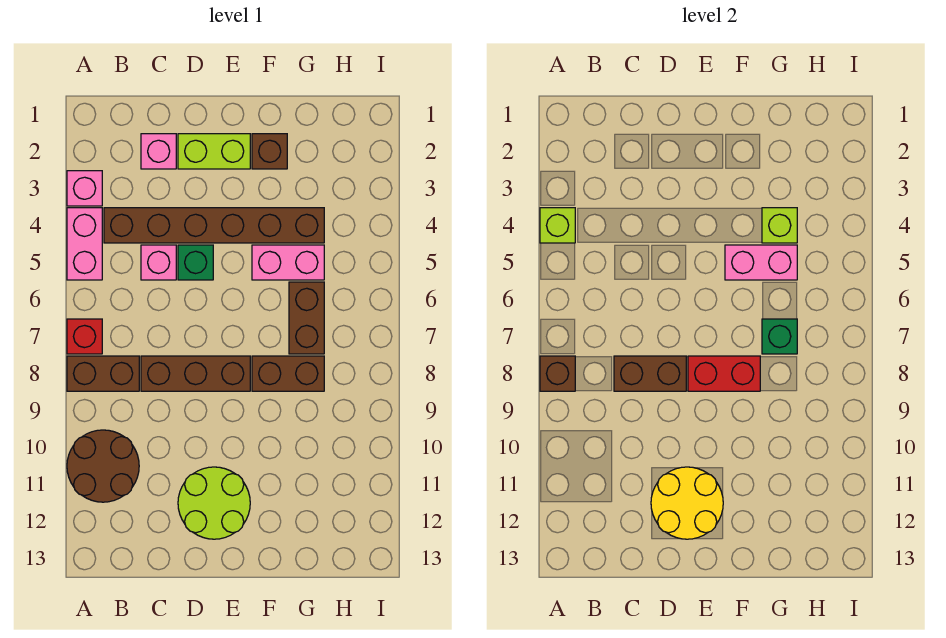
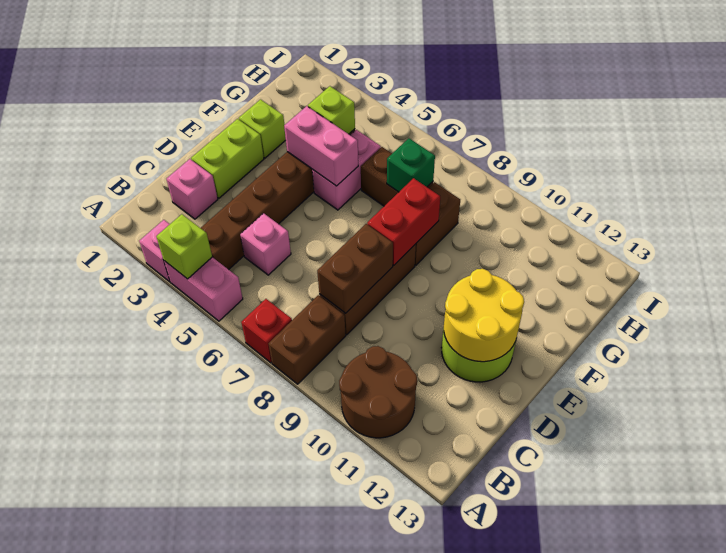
brown 1x1 brick [540,356,575,391] -> none
green 1x1 brick [178,245,213,280] -> none
brown 1x1 brick [252,134,287,169] -> lime 1x1 brick [239,99,286,158]
pink 1x2 brick [725,245,797,280] -> pink 1x2 brick turned to [284,106,358,186]

